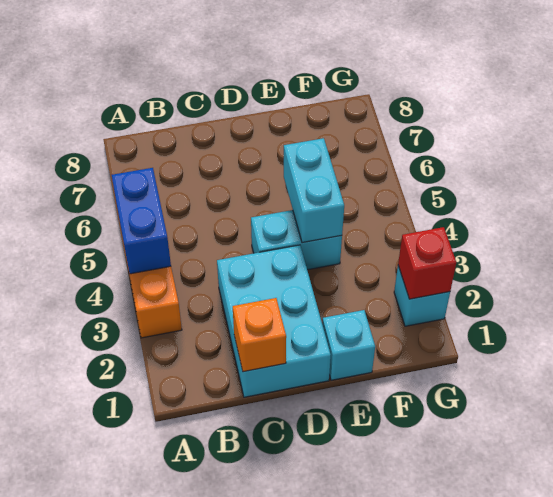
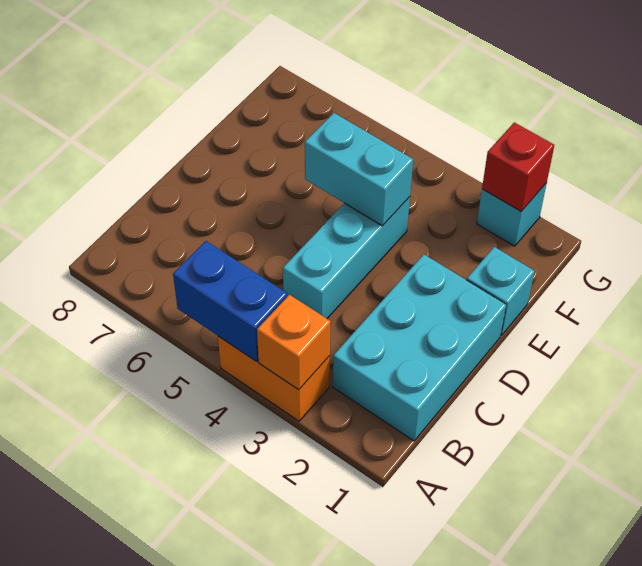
cyan 2x3 brick [217,245,331,397] -> cyan 2x3 brick turned to [333,254,506,441]
orange 1x1 brick [233,298,286,372] -> orange 1x1 brick moved to [257,295,331,390]
cyan 1x2 brick [251,210,342,270] -> cyan 1x3 brick [283,197,410,318]

